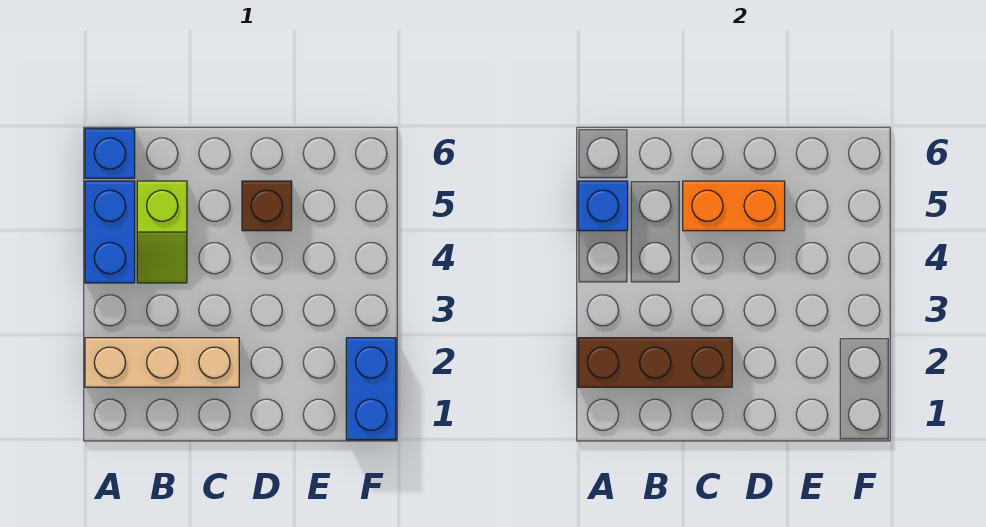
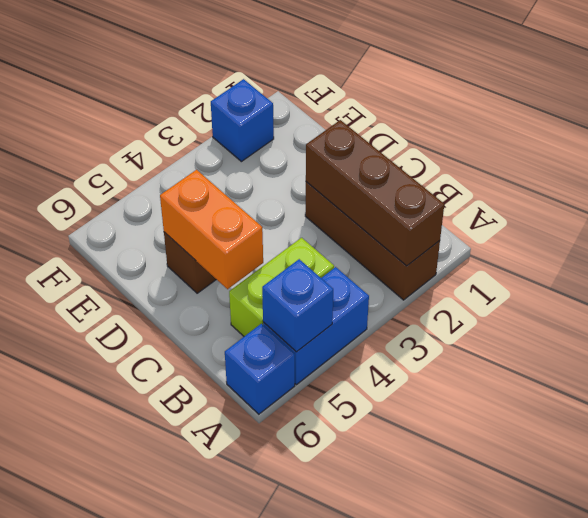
tan 1x3 brick [85,338,239,387] -> brown 1x3 brick [305,182,440,300]
lime 1x2 slope [137,181,187,283] -> lime 1x2 brick [229,238,334,336]
blue 1x2 brick [346,338,396,440] -> blue 1x1 brick [211,79,274,162]

